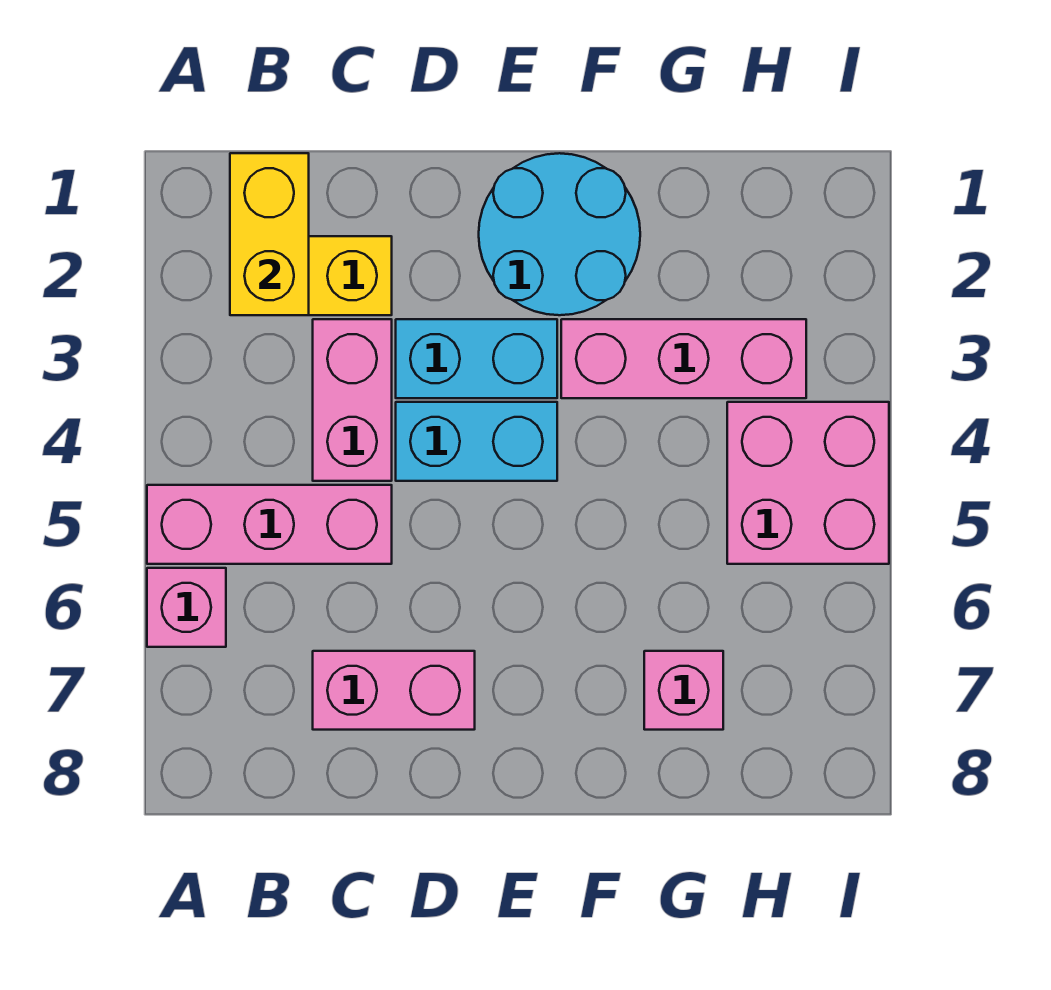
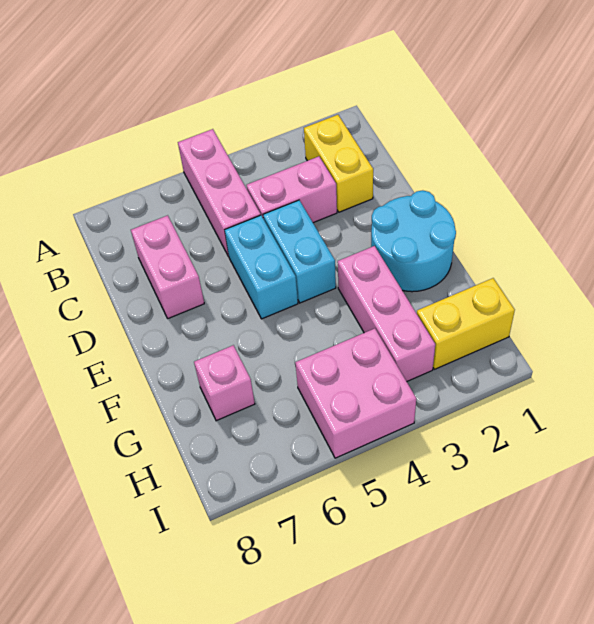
pink 1x1 brick [147,568,226,647] -> none
yellow 1x2 brick [230,153,309,315] -> yellow 1x2 brick moved to [417,278,515,369]
cyan 1x2 brick [396,319,557,398] -> cyan 1x2 brick moved to [225,215,298,319]

